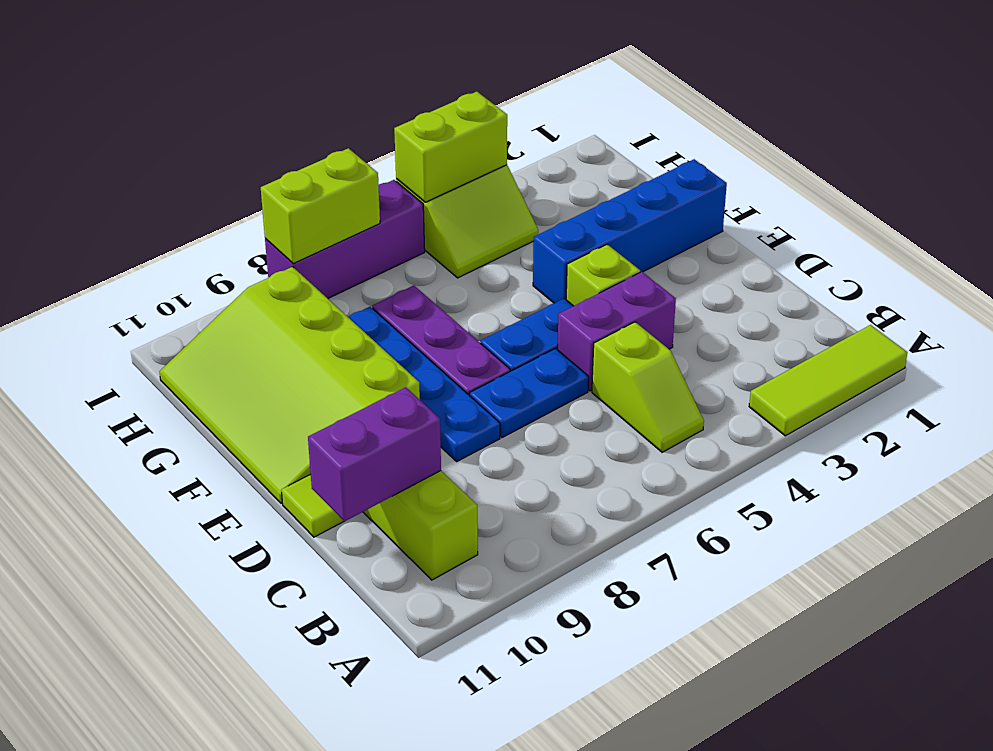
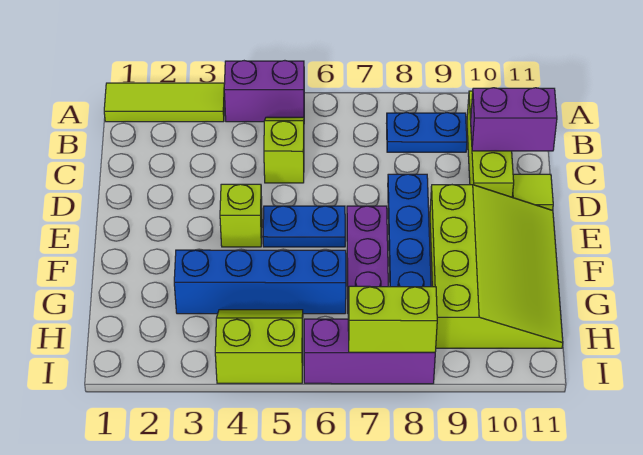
purple 1x2 brick [558,272,676,391] -> purple 1x2 brick moved to [224,61,304,122]
blue 1x2 plate [470,349,589,438] -> blue 1x2 plate moved to [386,113,467,152]
blue 1x4 brick [533,159,727,303] -> blue 1x4 brick moved to [174,250,346,314]
lime 1x2 brick [394,92,507,202] -> none

